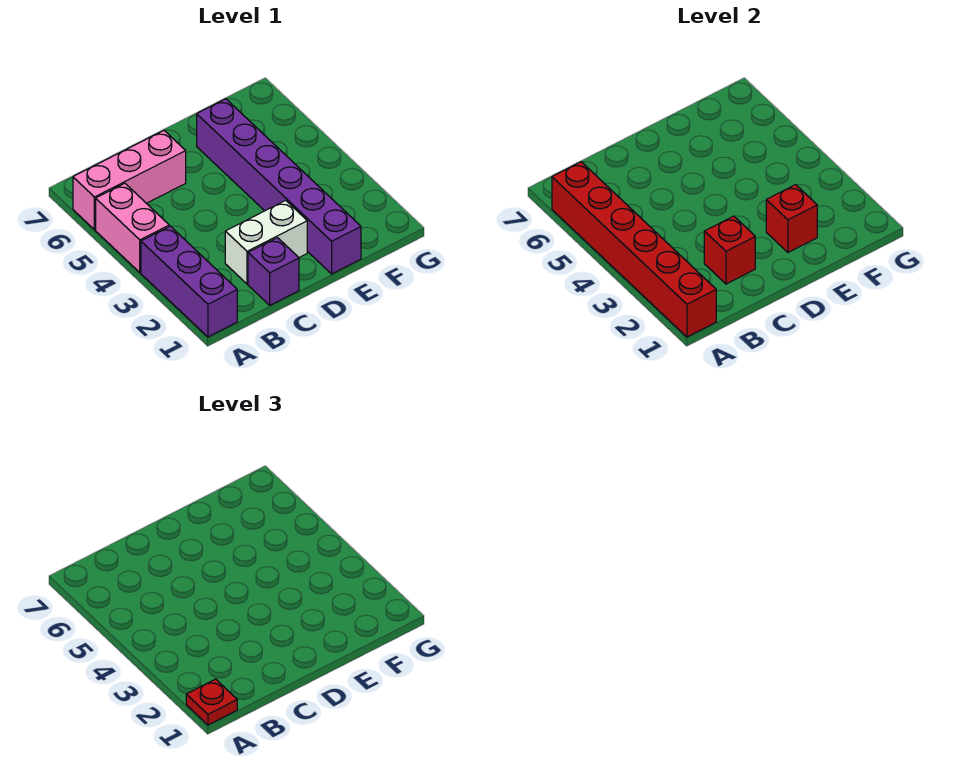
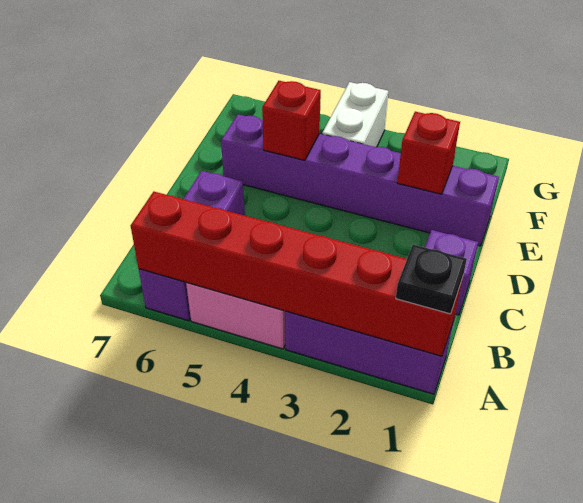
red 1x1 plate [186,679,237,725] -> black 1x1 plate [396,245,467,314]
pink 1x3 brick [73,131,186,230] -> purple 1x3 brick [139,171,245,321]
white 1x2 brick [225,200,307,284] -> white 1x2 brick moved to [322,82,388,147]
red 1x1 brick [704,216,755,284] -> red 1x1 brick moved to [262,81,321,160]

